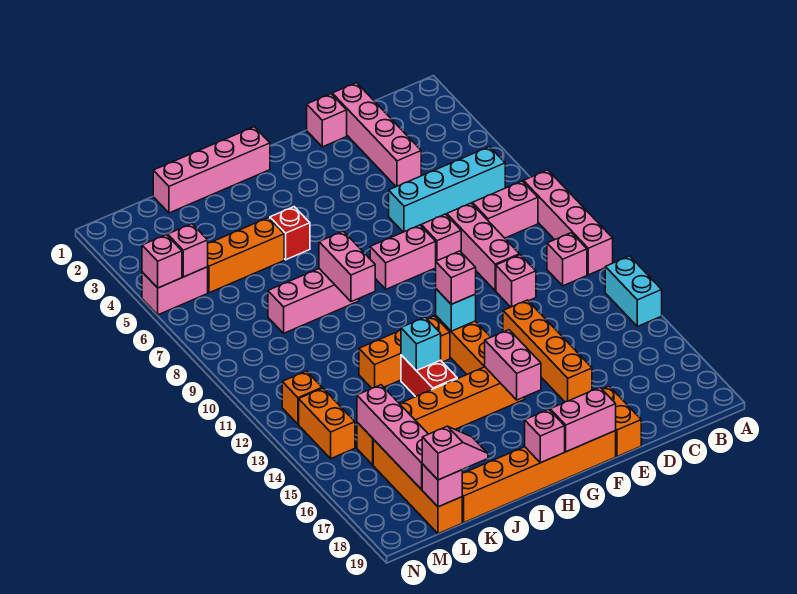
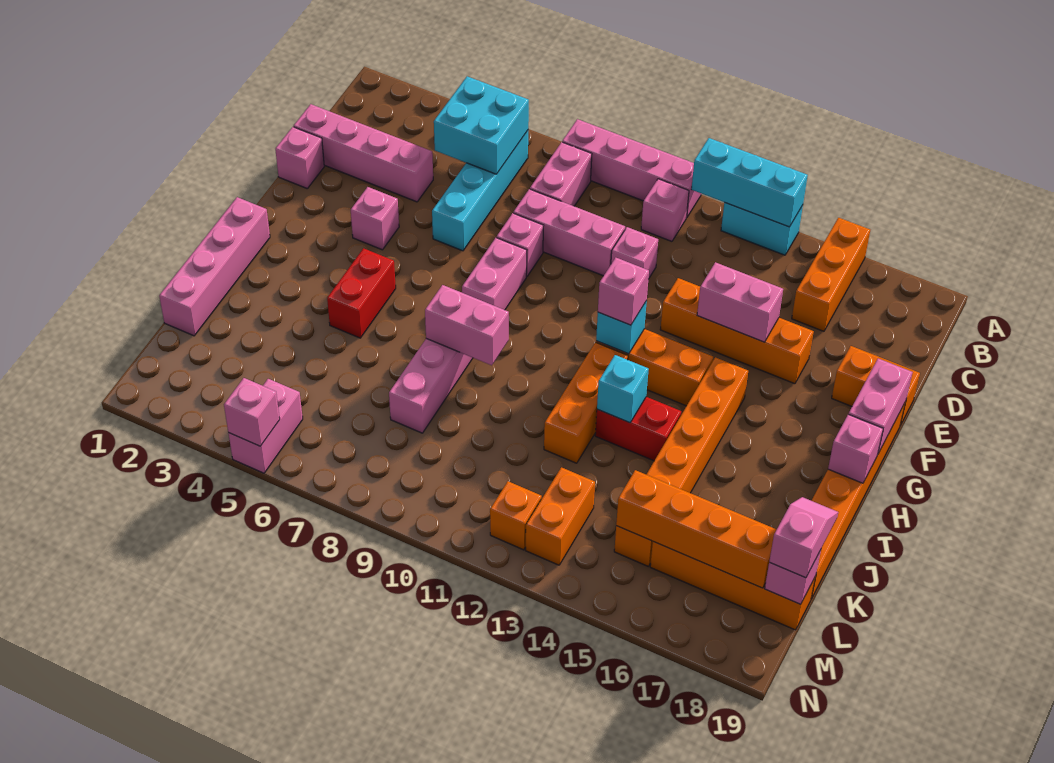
none -> cyan 1x3 brick [691,138,808,227]
none -> cyan 2x2 brick [434,76,529,174]
pink 1x2 brick [485,330,541,400] -> pink 1x2 brick moved to [697,262,783,342]
red 1x1 brick [270,207,310,260] -> red 1x2 brick [327,248,396,338]
orange 1x3 brick [208,218,284,293] -> orange 1x3 brick moved to [792,218,870,331]
pink 1x4 brick [357,385,428,490] -> orange 1x4 brick [616,470,777,588]
pink 1x1 brick [168,224,208,277] -> pink 1x1 brick moved to [351,187,399,250]
orange 1x2 brick [299,388,355,458] -> orange 1x2 brick turned to [525,467,595,565]

